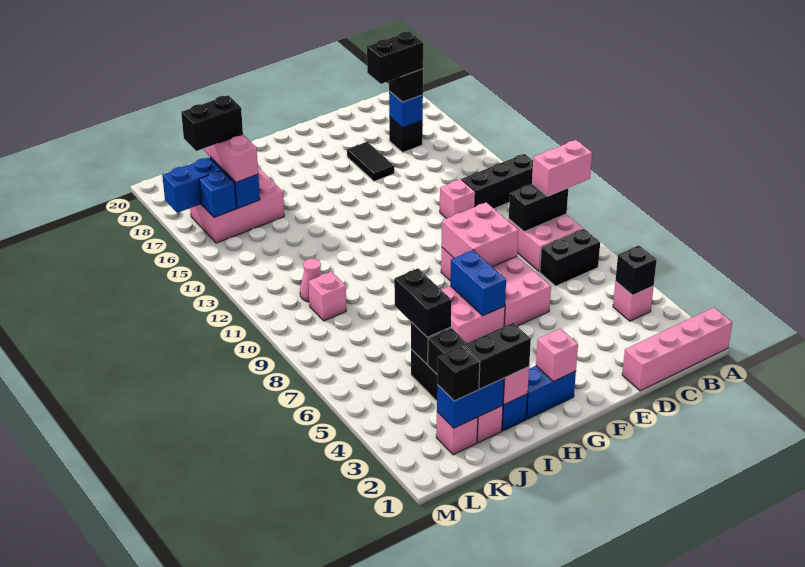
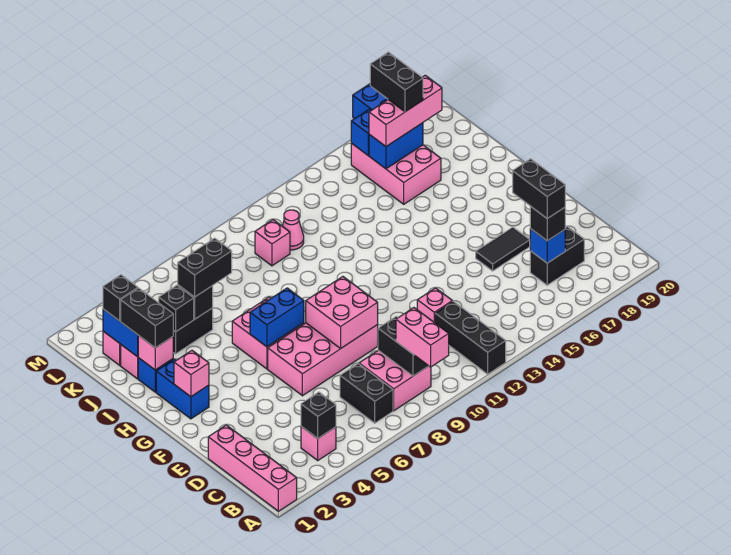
black 1x1 brick [389,117,423,152] -> black 1x2 brick [530,227,584,285]

